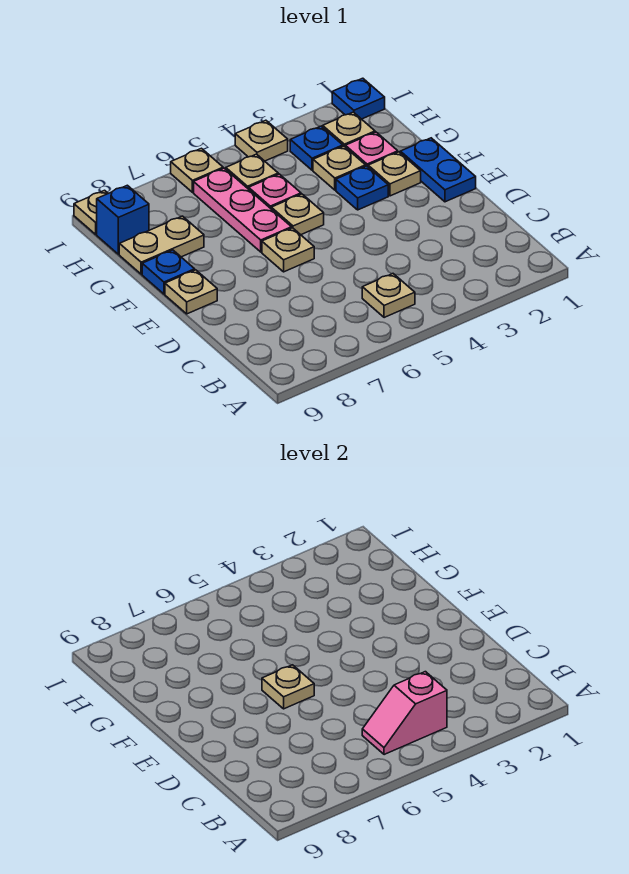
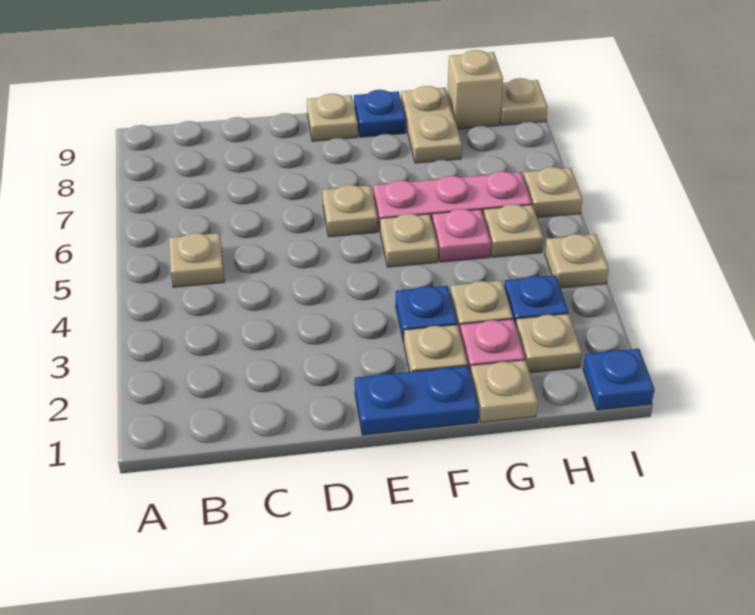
pink 1x2 slope [362,672,447,755] -> none
tan 1x1 plate [262,665,314,709] -> tan 1x1 plate moved to [470,360,538,422]
blue 1x1 brick [97,185,149,254] -> tan 1x1 brick [447,50,503,129]

